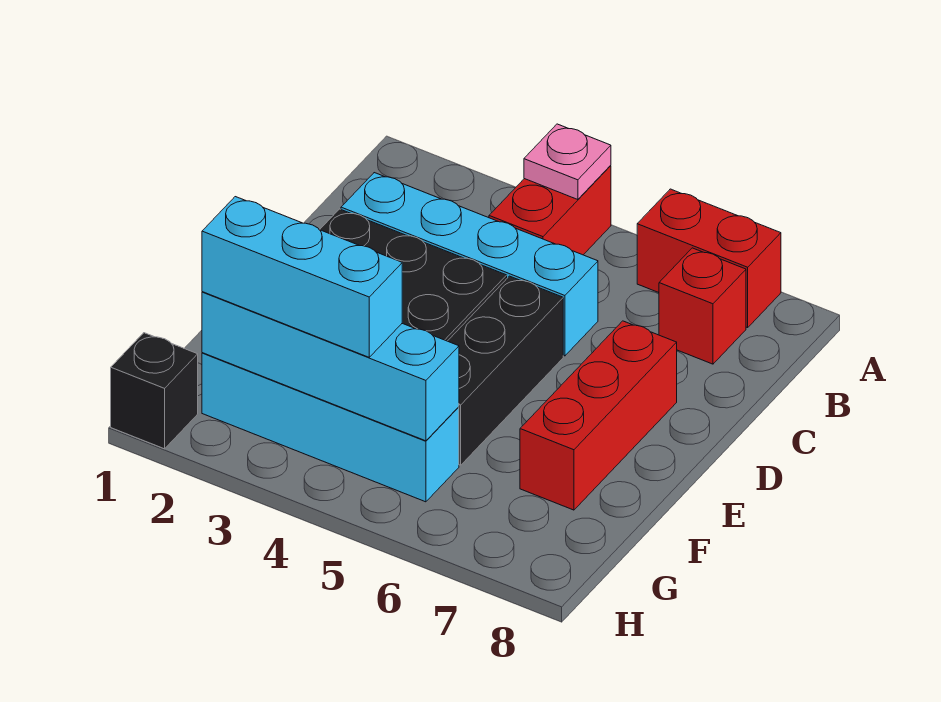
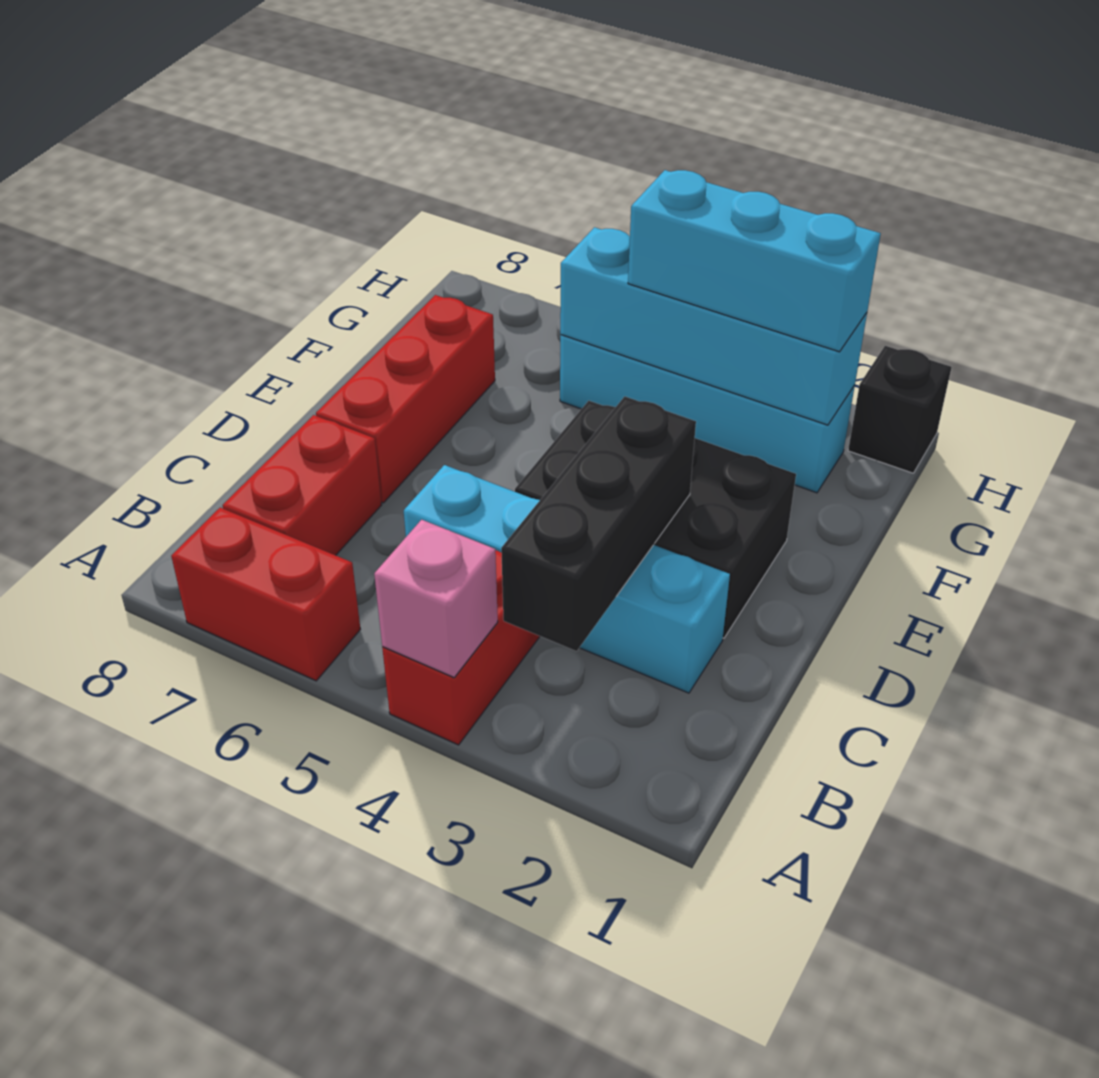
pink 1x1 plate [524,124,611,200] -> pink 1x1 brick [374,520,498,678]
red 1x1 brick [659,248,746,364] -> red 1x2 brick [223,415,381,555]
black 1x3 brick [448,276,563,465] -> black 1x3 brick moved to [501,396,696,651]

